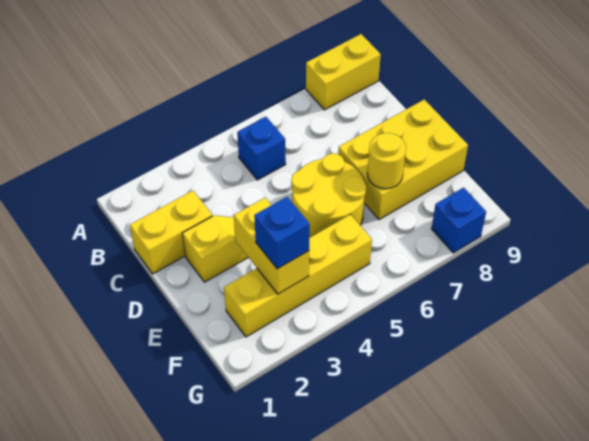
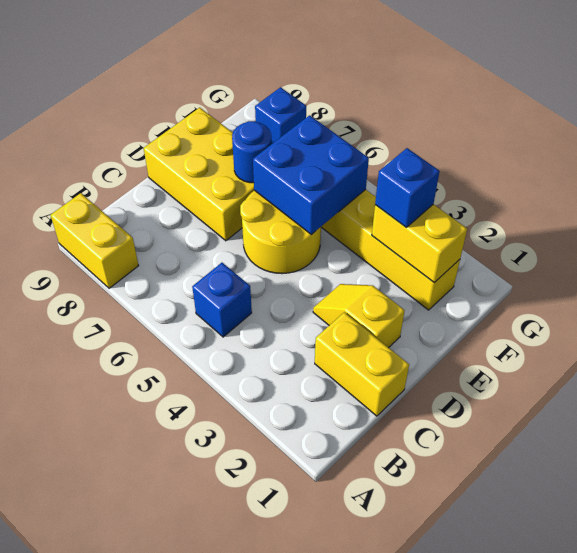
yellow 1x2 brick [234,198,309,294] -> yellow 1x2 brick turned to [372,204,467,283]
none -> blue 2x2 brick [253,115,369,235]
yellow 1x1 round brick [367,133,406,189] -> blue 1x1 round brick [232,121,271,183]

